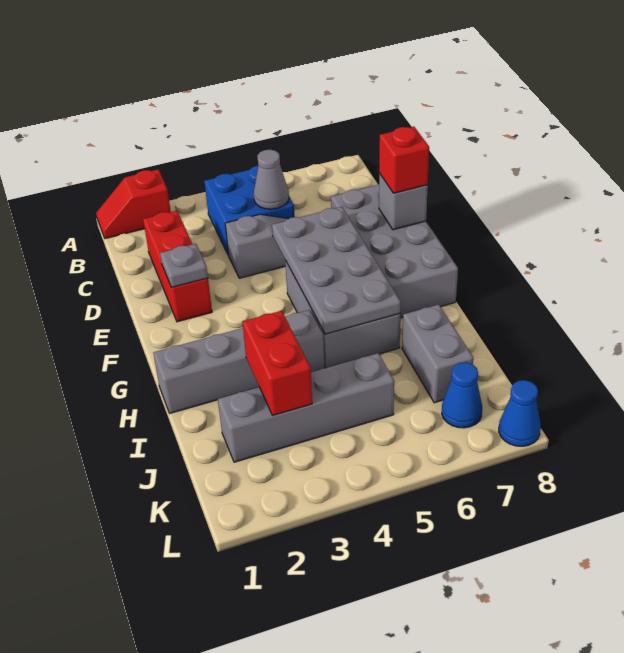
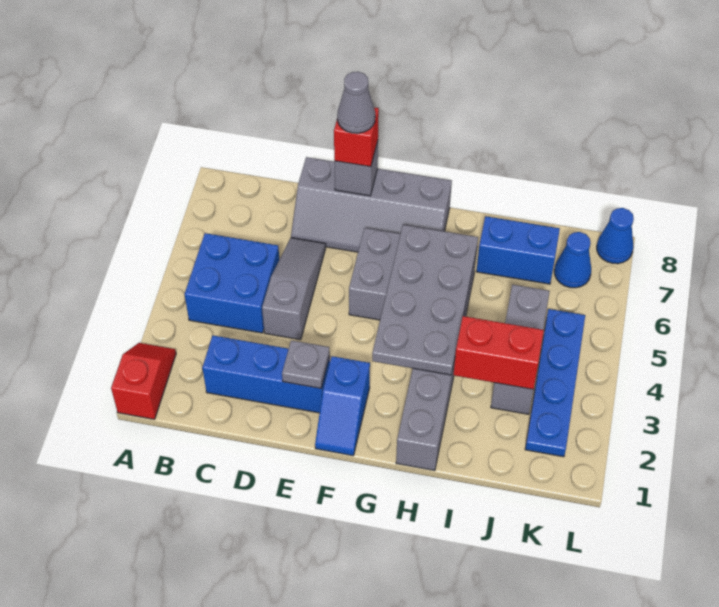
red 1x2 slope [96,169,171,239] -> red 1x2 slope turned to [111,343,176,419]
red 1x3 brick [143,211,212,322] -> blue 1x3 brick [202,335,330,413]
grey 1x1 cone [254,150,289,209] -> grey 1x1 cone moved to [337,72,375,133]
grey 2x4 brick [331,185,458,318] -> grey 2x4 slope [291,157,452,252]
grey 2x4 plate [272,207,401,334] -> grey 2x4 plate turned to [372,225,478,375]
none -> blue 1x2 slope [315,356,370,456]
grey 1x2 brick [402,305,473,403] -> blue 1x2 brick [476,216,560,284]
grey 1x4 brick [218,353,394,462] -> grey 1x3 brick [491,284,550,414]
none -> blue 1x4 plate [525,309,585,457]

